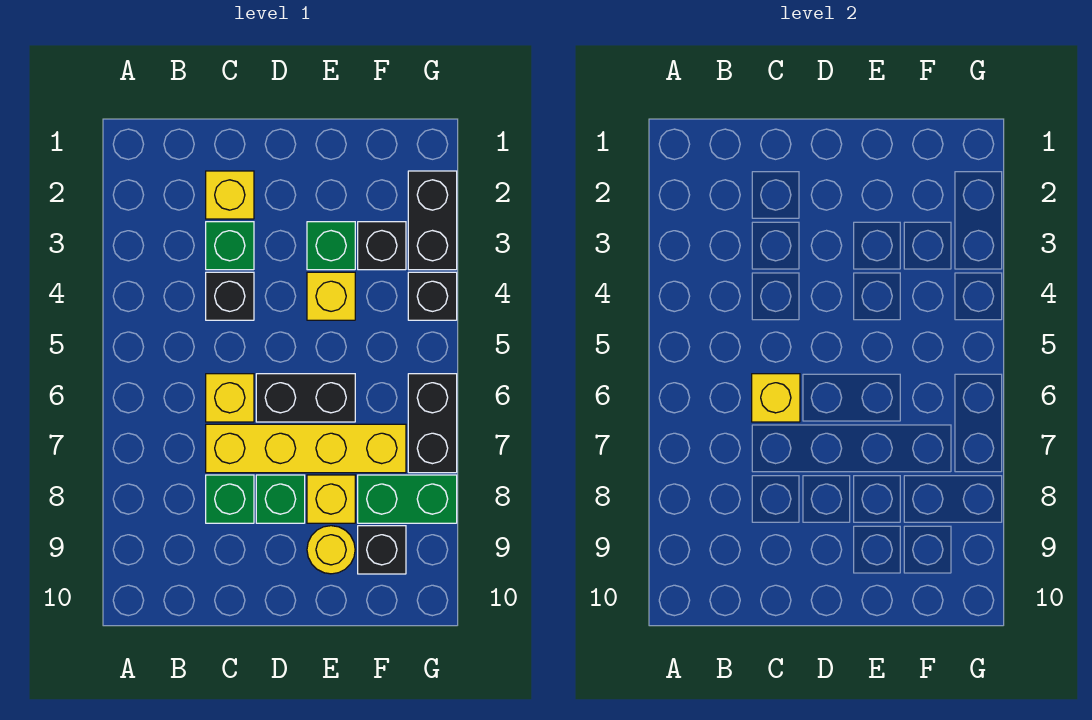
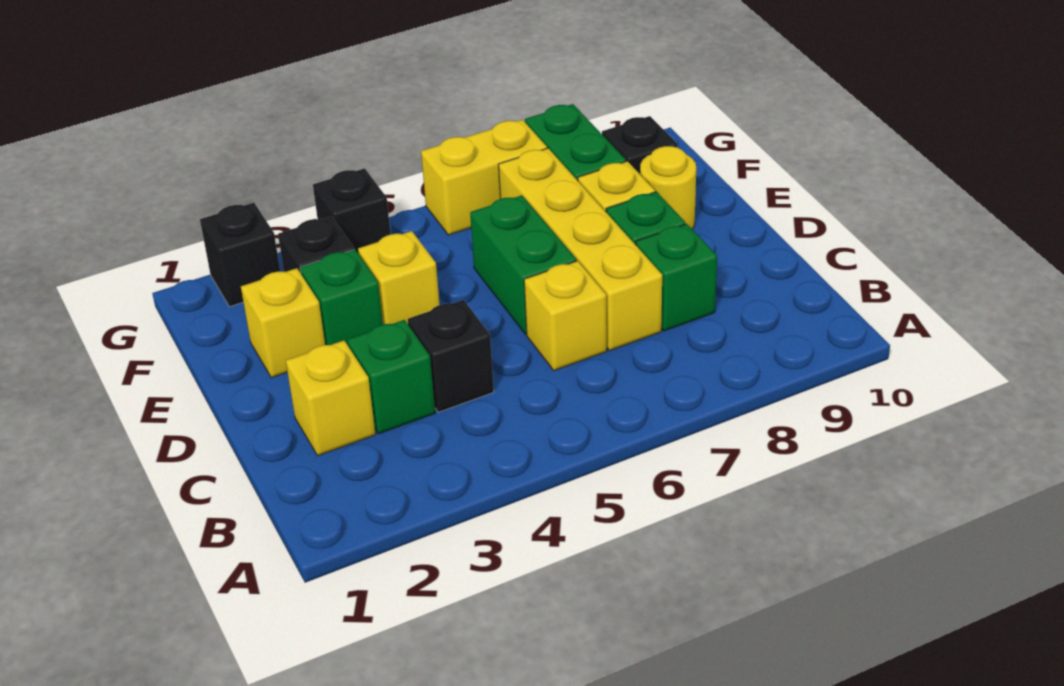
yellow 1x1 brick [752,374,800,422] -> yellow 1x1 brick moved to [241,268,325,378]
black 1x2 brick [256,374,355,422] -> green 1x2 brick [470,195,576,334]
black 1x2 brick [408,171,457,270] -> black 1x1 brick [200,203,280,307]
black 1x2 brick [408,374,457,473] -> yellow 1x2 brick [421,120,547,235]

